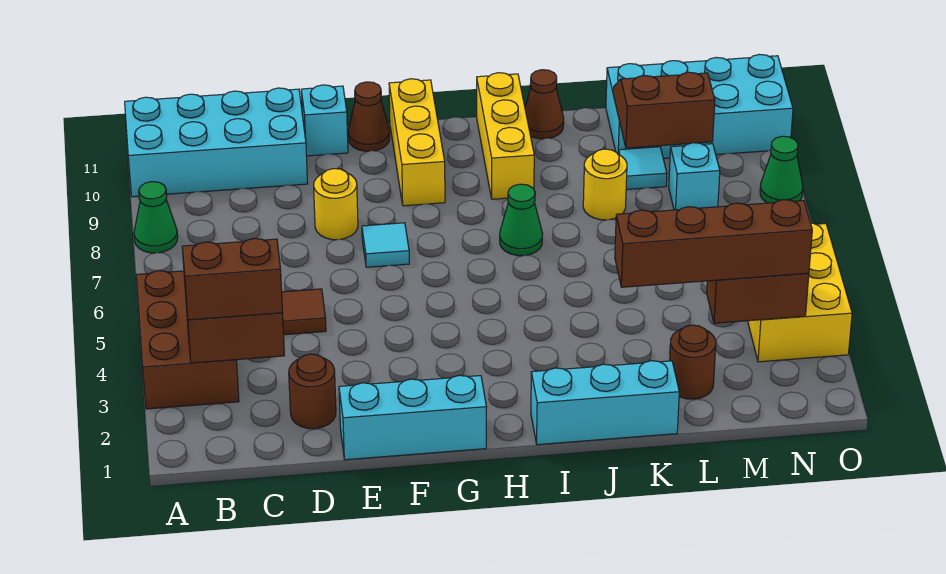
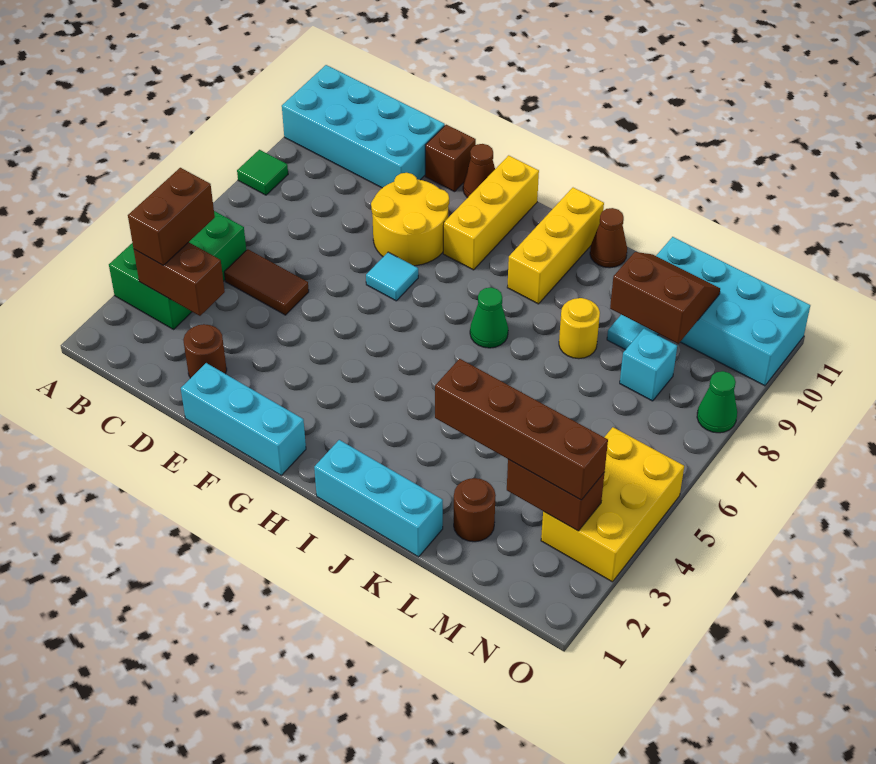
brown 2x3 brick [136,271,239,409] -> green 2x3 brick [109,211,246,329]
green 1x1 cone [134,182,178,253] -> green 1x1 tile [237,150,288,195]
brown 1x2 brick [182,238,283,320] -> brown 1x2 brick turned to [128,168,215,265]
yellow 1x1 round brick [314,169,358,240] -> yellow 2x2 round brick [371,173,449,266]
cyan 1x1 brick [301,85,348,156] -> brown 1x1 brick [425,125,476,192]

